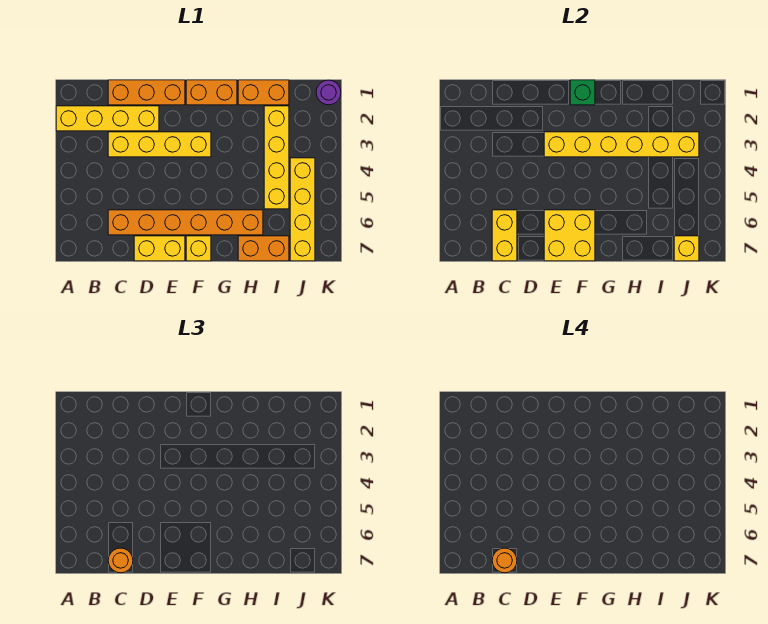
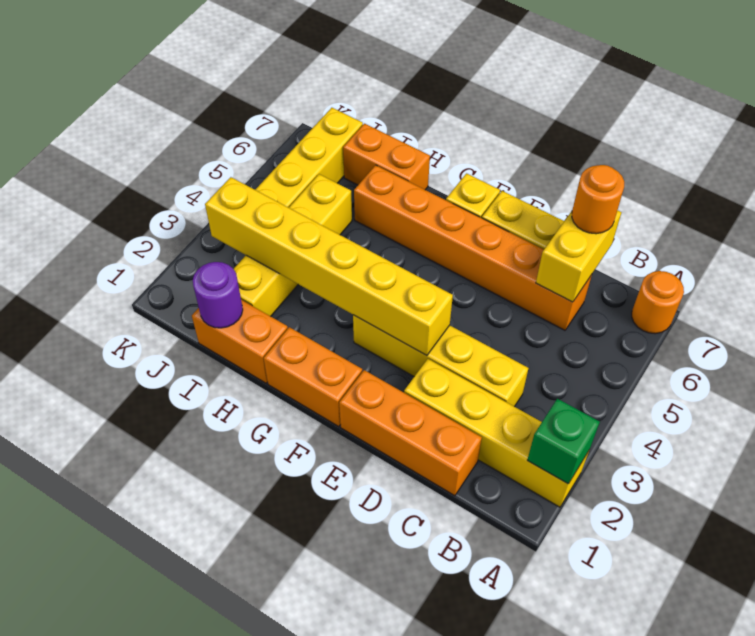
orange 1x1 round brick [492,548,517,573] -> orange 1x1 round brick moved to [632,271,684,334]
yellow 2x2 brick [544,210,595,261] -> none
green 1x1 brick [570,80,595,105] -> green 1x1 brick moved to [527,399,600,484]
yellow 1x1 brick [674,236,699,261] -> none
purple 1x1 round brick [316,80,341,105] -> purple 1x1 round brick moved to [193,262,243,328]

